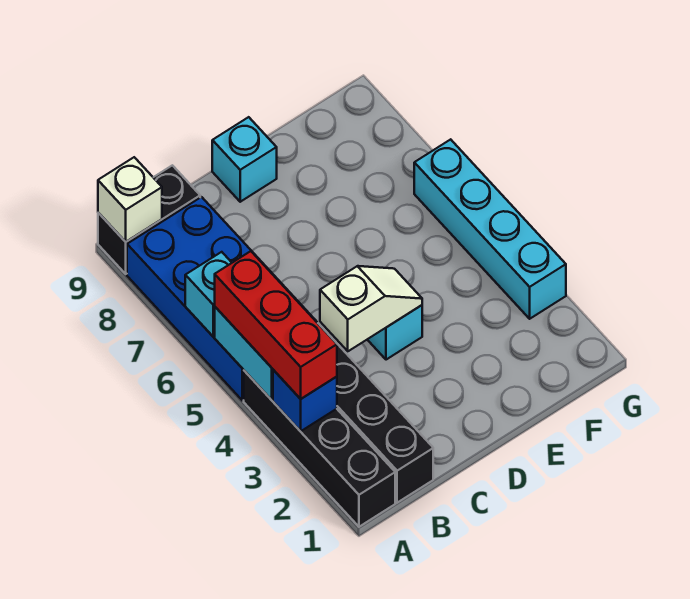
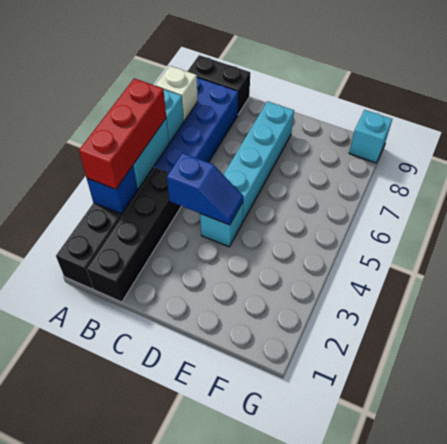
white 1x1 brick [98,157,162,242] -> white 1x1 brick moved to [155,66,198,121]
white 1x2 slope [320,266,422,351] -> blue 1x2 slope [167,153,244,225]
cyan 1x1 brick [212,117,277,202] -> cyan 1x1 brick moved to [349,110,392,163]
cyan 1x4 brick [414,139,566,319] -> cyan 1x4 brick moved to [223,101,294,221]

